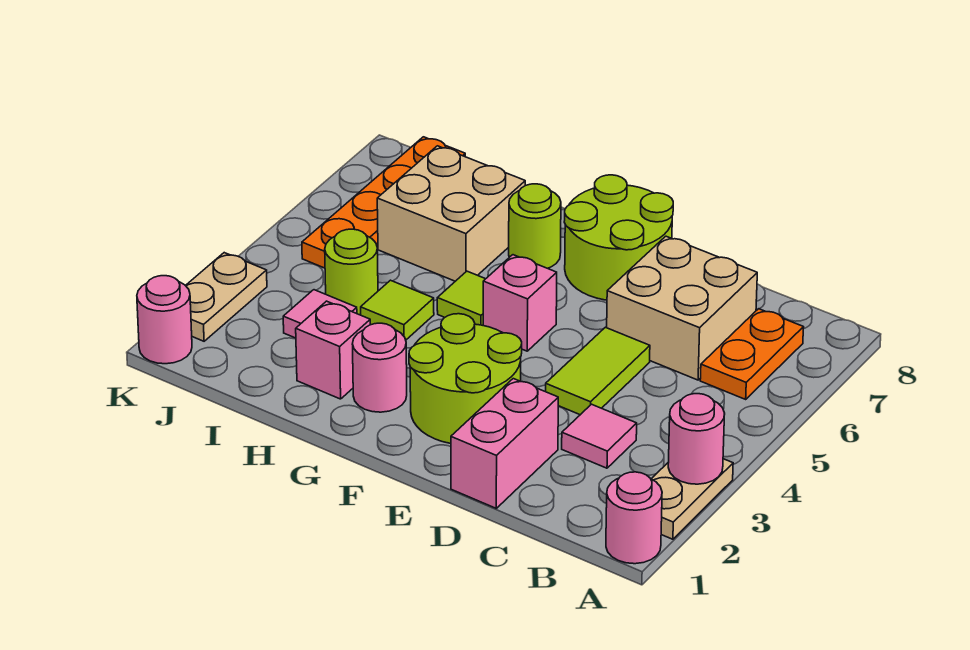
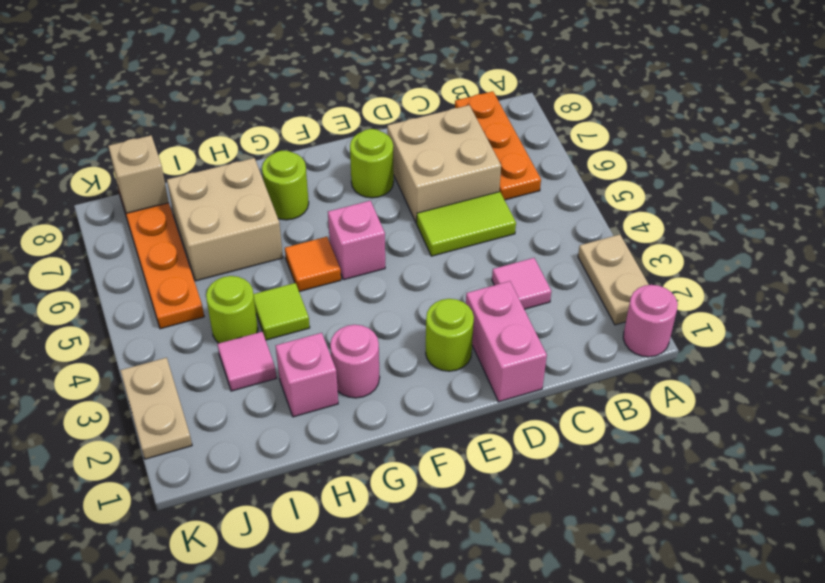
pink 1x1 round brick [668,394,725,484] -> none
orange 1x2 plate [700,309,804,399] -> orange 1x3 plate [455,91,541,200]
lime 1x2 tile [546,327,650,415] -> lime 1x2 tile turned to [417,192,516,256]
lime 2x2 round brick [409,314,522,444] -> lime 1x1 round brick [426,299,474,371]
lime 2x2 round brick [564,175,673,300] -> lime 1x1 round brick [350,129,394,198]
lime 1x1 tile [437,271,485,325] -> orange 1x1 tile [285,237,341,292]
none -> tan 1x1 brick [108,136,169,213]
pink 1x1 round brick [137,276,192,364] -> none

